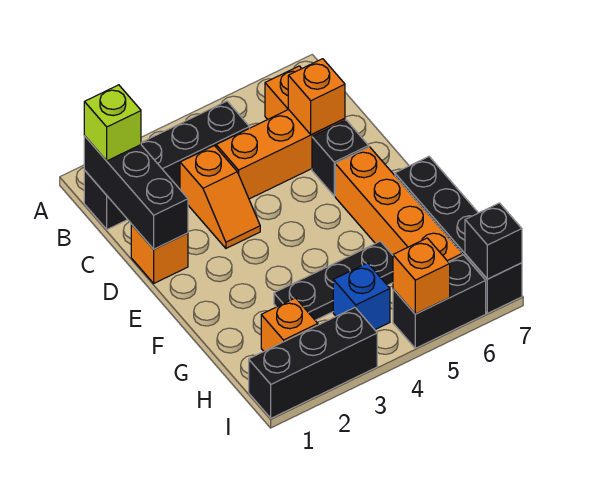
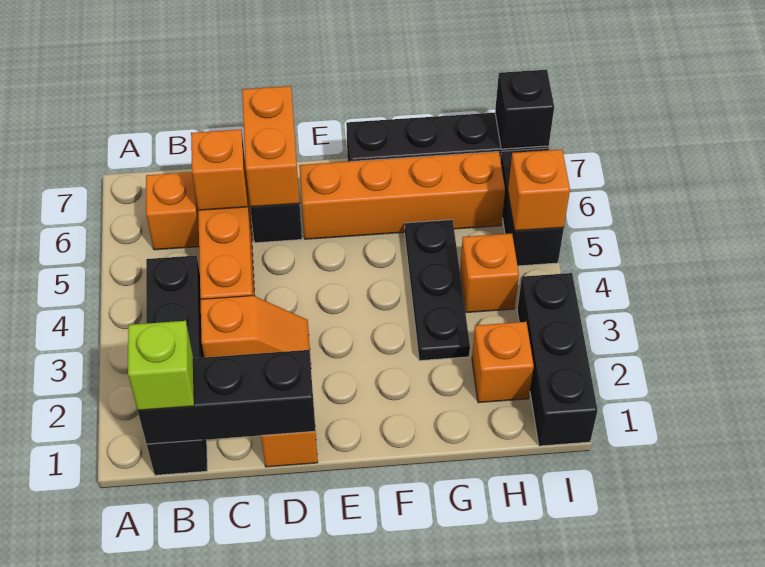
none -> orange 1x2 brick [242,86,299,207]
blue 1x1 brick [333,263,390,330] -> orange 1x1 brick [460,233,519,313]

